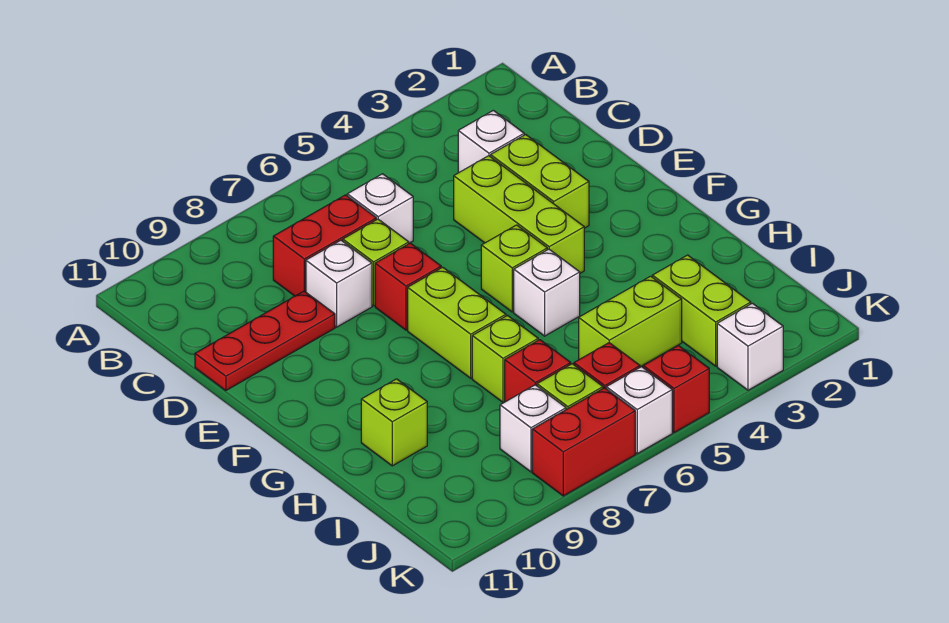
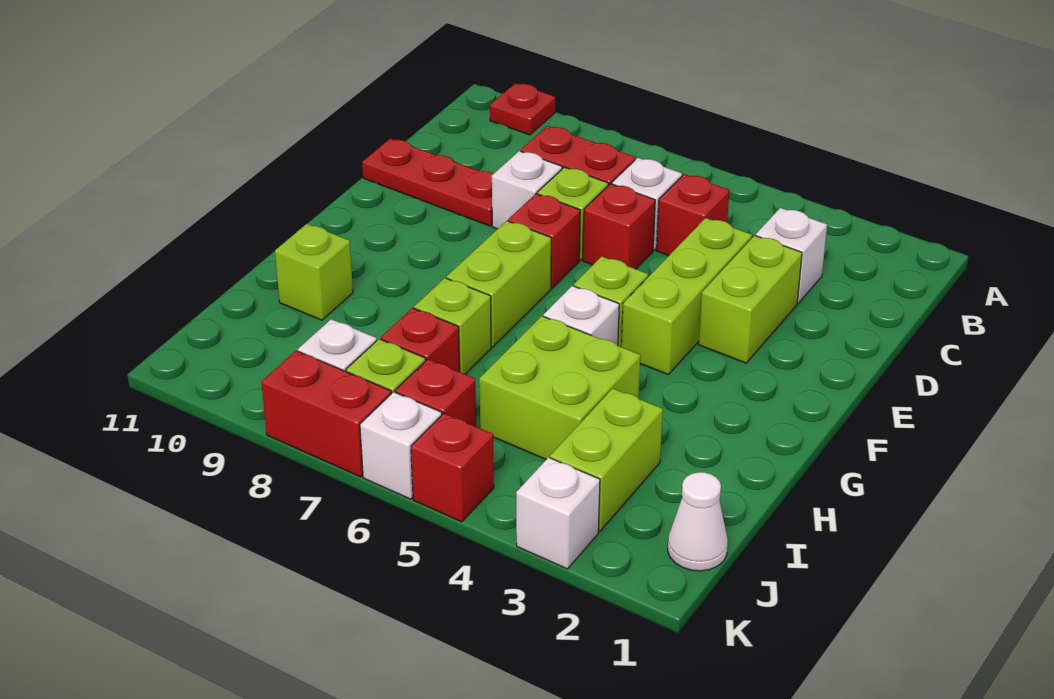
none -> red 1x1 plate [490,83,555,135]
none -> red 1x1 brick [657,174,729,256]
none -> red 1x1 brick [583,184,655,269]
lime 1x2 brick [579,276,682,367] -> lime 2x2 brick [479,316,640,459]
none -> white 1x1 cone [668,472,728,571]

